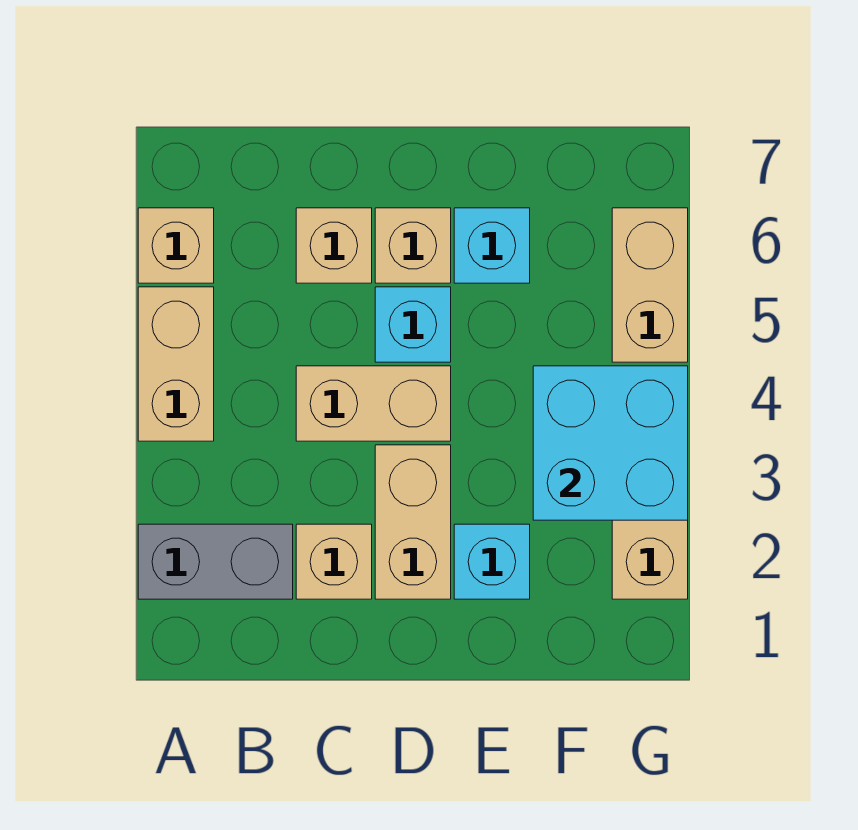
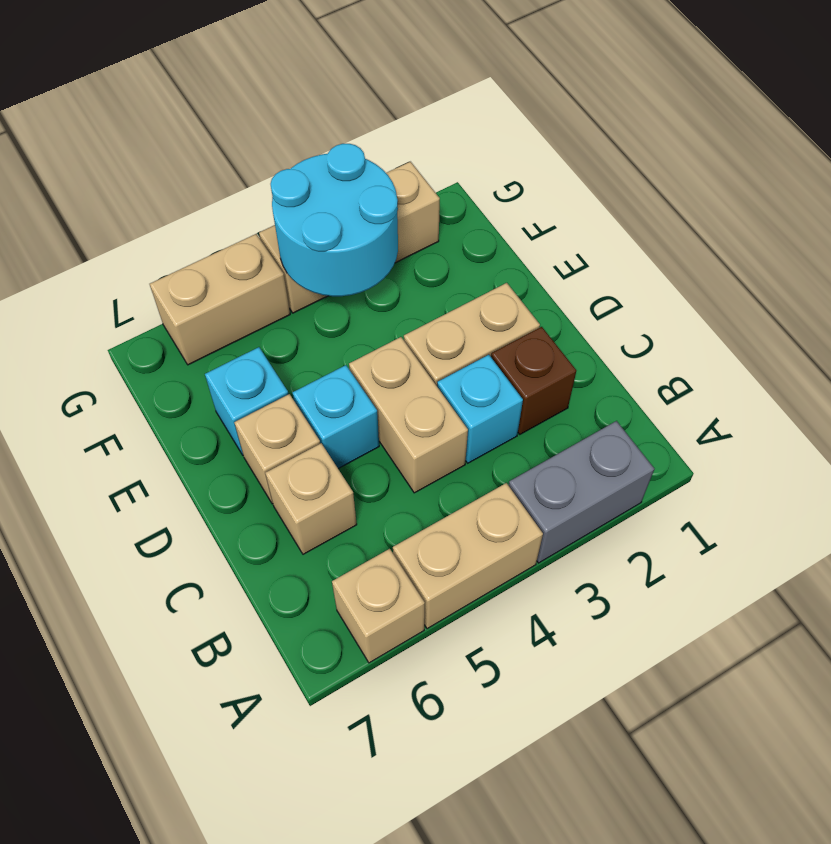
grey 1x2 brick [138,524,293,599] -> grey 1x2 brick turned to [509,421,655,563]
tan 1x1 brick [296,524,372,599] -> brown 1x1 brick [491,327,576,434]
cyan 1x1 brick [454,524,530,599] -> cyan 1x1 brick moved to [437,355,523,463]
cyan 2x2 brick [533,366,688,520] -> cyan 2x2 round brick [271,144,398,296]

